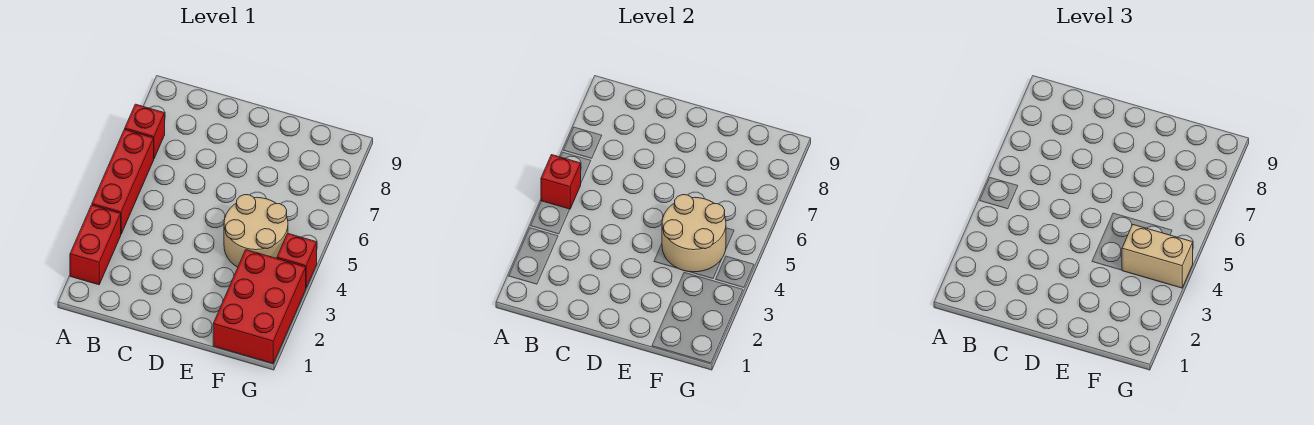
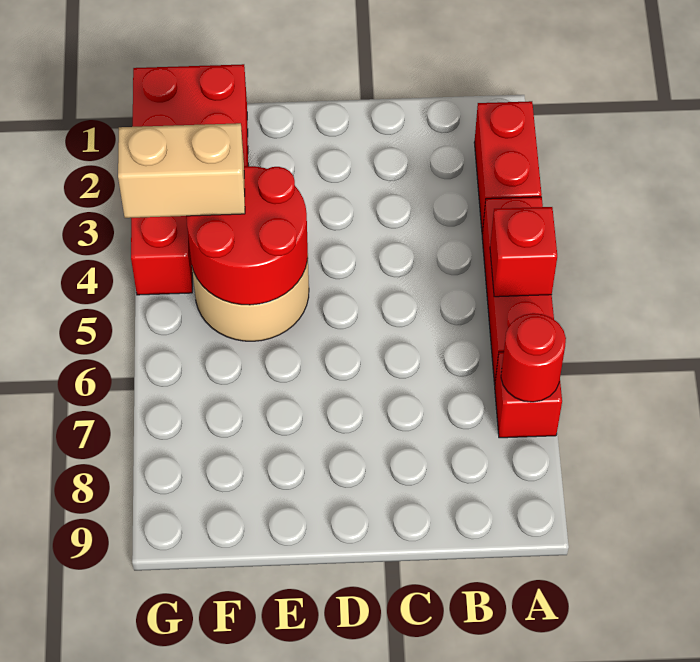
none -> red 1x1 round brick [501,313,566,402]
tan 2x2 round brick [662,195,726,272] -> red 2x2 round brick [186,166,308,305]

